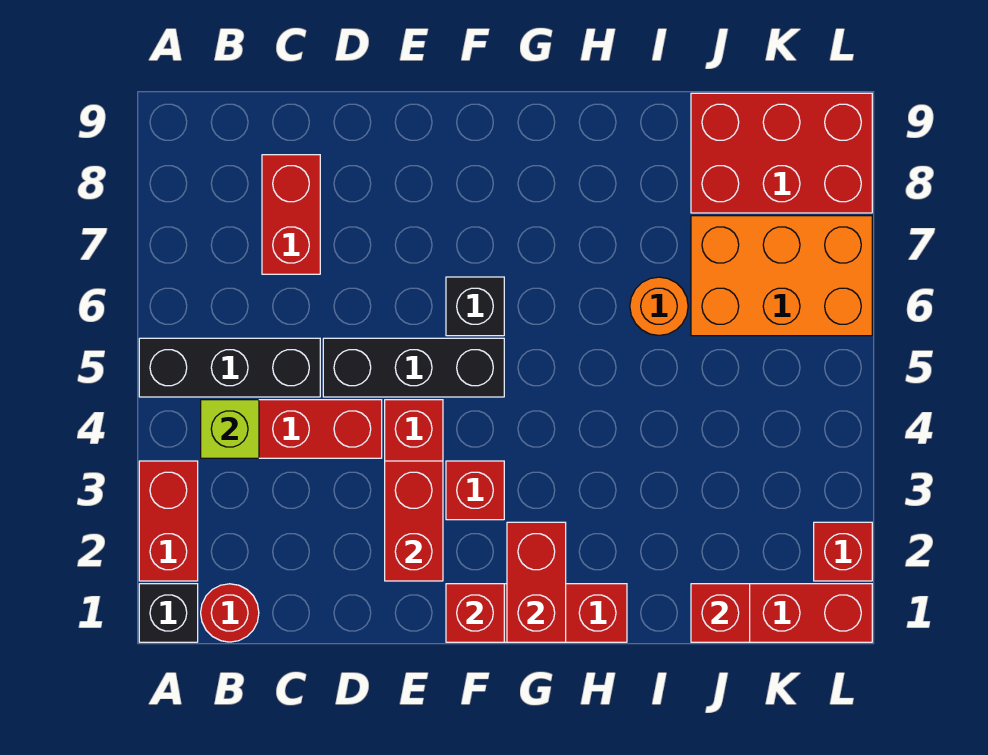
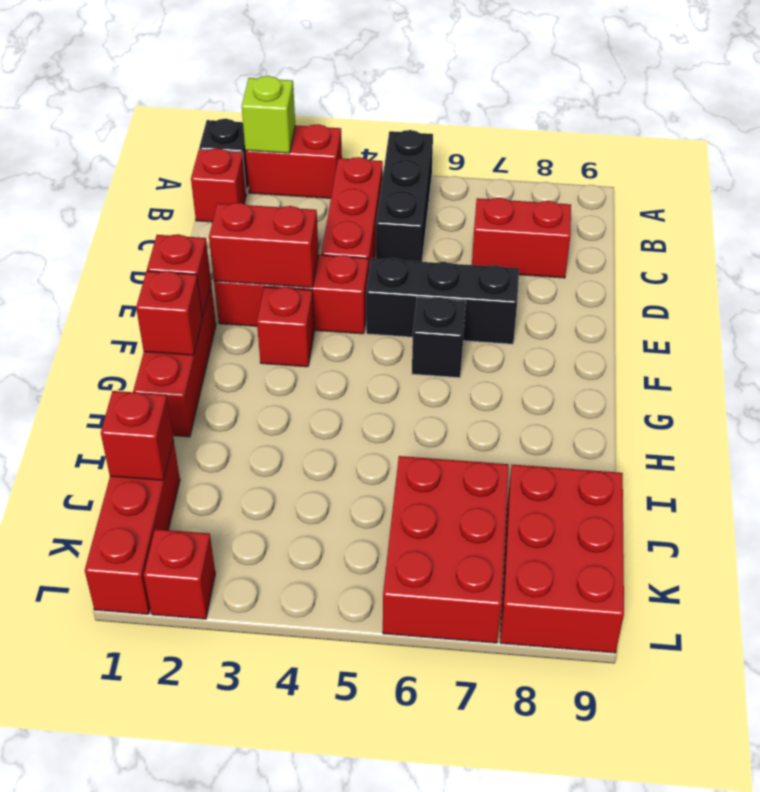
red 1x1 round brick [201,584,259,642] -> red 1x1 brick [191,148,246,222]
lime 1x1 brick [201,400,259,458] -> lime 1x1 brick moved to [242,76,295,153]
black 1x3 brick [323,338,504,397] -> black 1x3 brick turned to [366,258,519,344]
red 1x2 brick [507,522,566,642] -> red 1x1 brick [136,271,202,355]
orange 1x1 round brick [630,277,688,335] -> none
orange 2x3 brick [691,216,872,336] -> red 2x3 brick [383,456,509,643]

